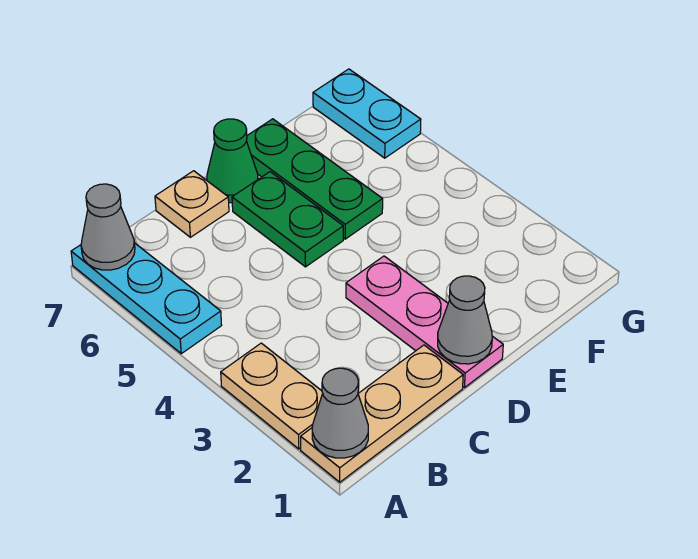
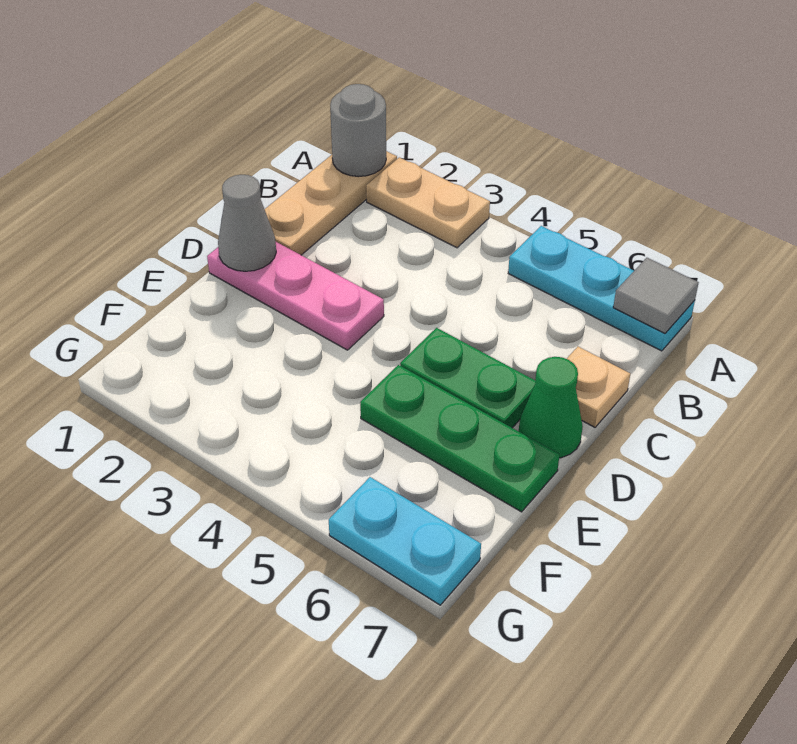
grey 1x1 cone [312,368,368,458] -> grey 1x1 round brick [330,84,386,177]
grey 1x1 cone [81,184,135,270] -> grey 1x1 tile [613,258,699,333]

